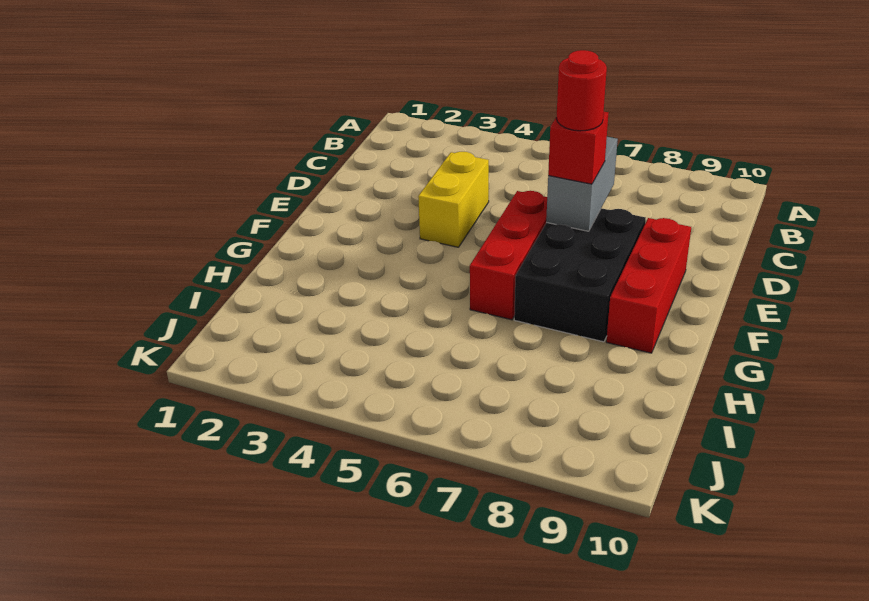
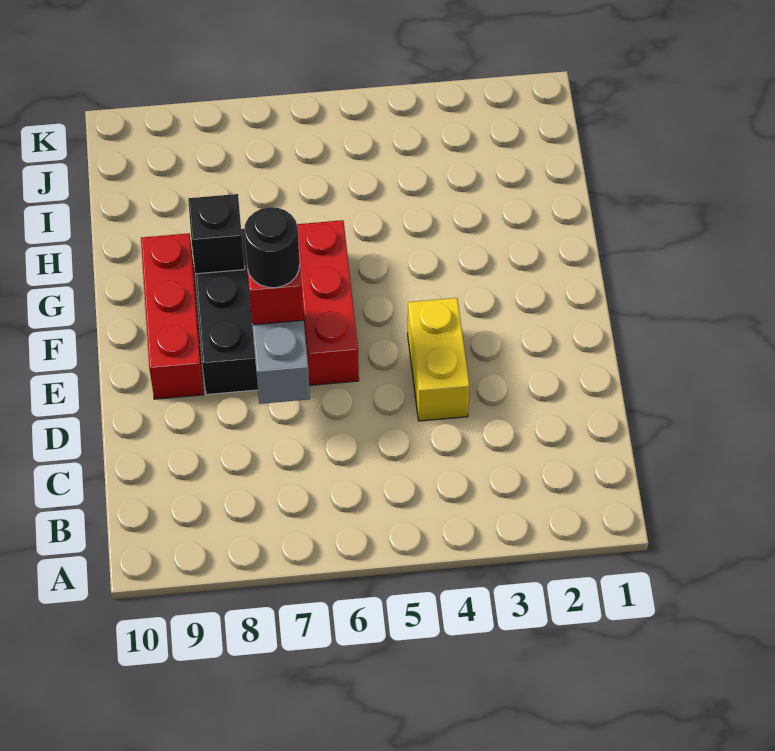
red 1x1 round brick [556,50,607,131] -> black 1x1 round brick [244,207,300,288]
none -> black 1x1 brick [188,194,245,274]

